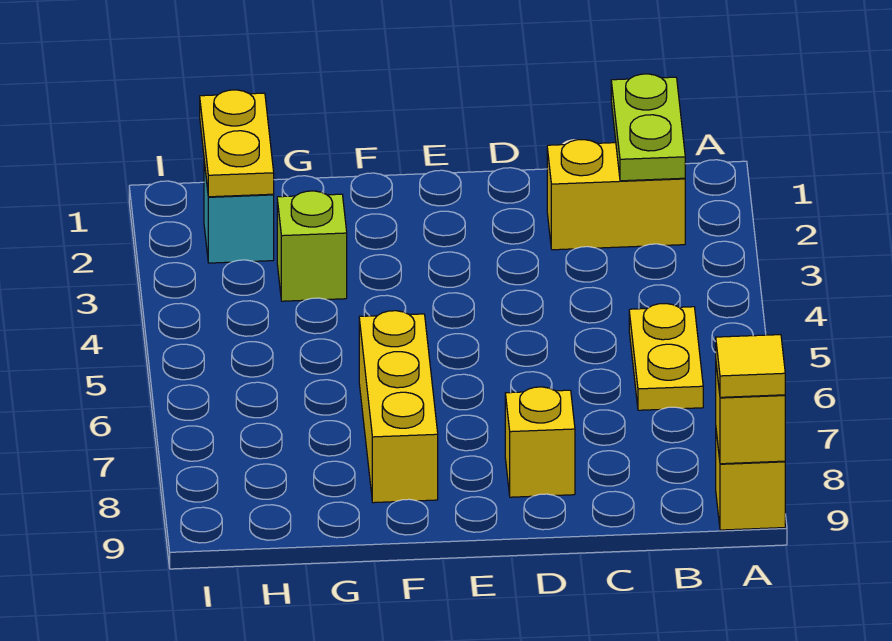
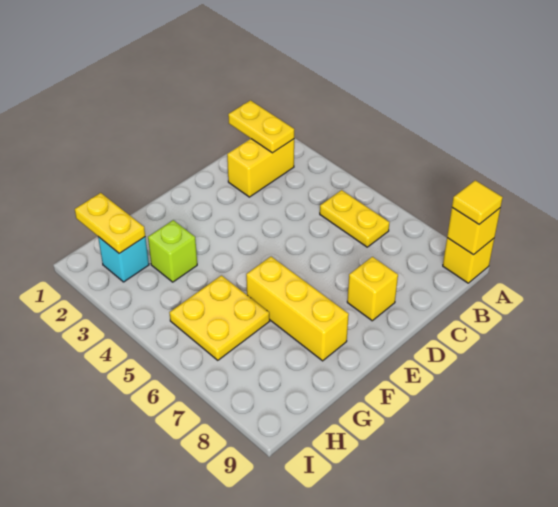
lime 1x2 plate [611,74,685,181] -> yellow 1x2 plate [228,100,294,153]
none -> yellow 2x2 plate [169,275,270,360]

